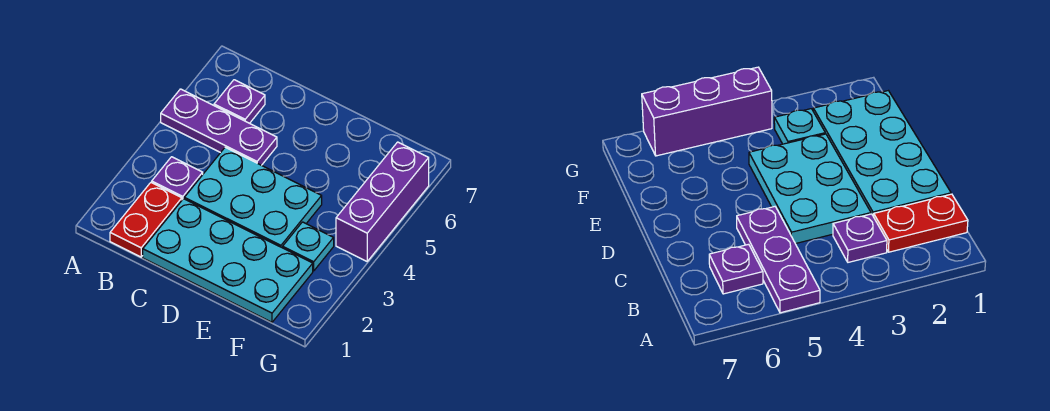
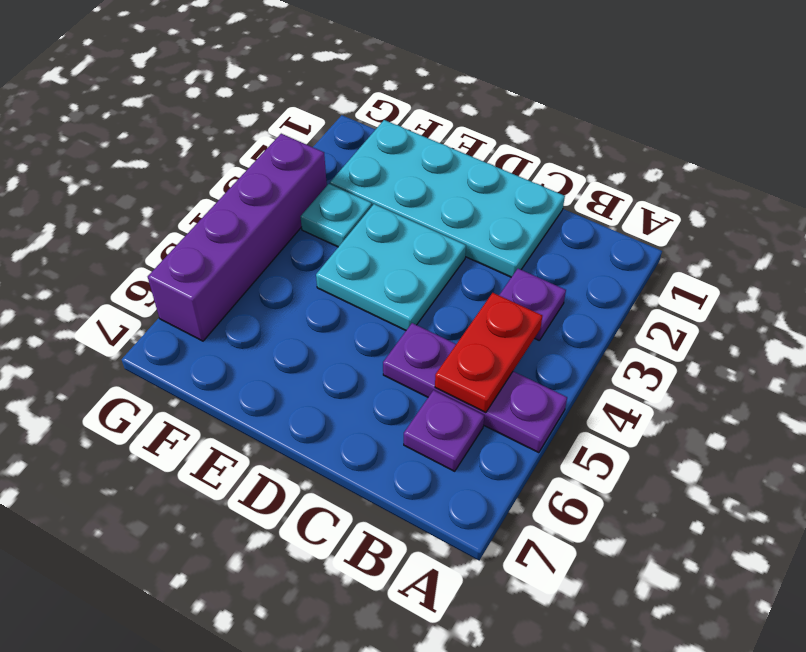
red 1x2 plate [110,182,182,257] -> red 1x2 plate moved to [435,293,542,413]
cyan 2x3 plate [184,147,322,248] -> cyan 2x2 plate [316,204,466,330]
purple 1x3 brick [336,142,429,261] -> purple 1x4 brick [148,134,327,341]

